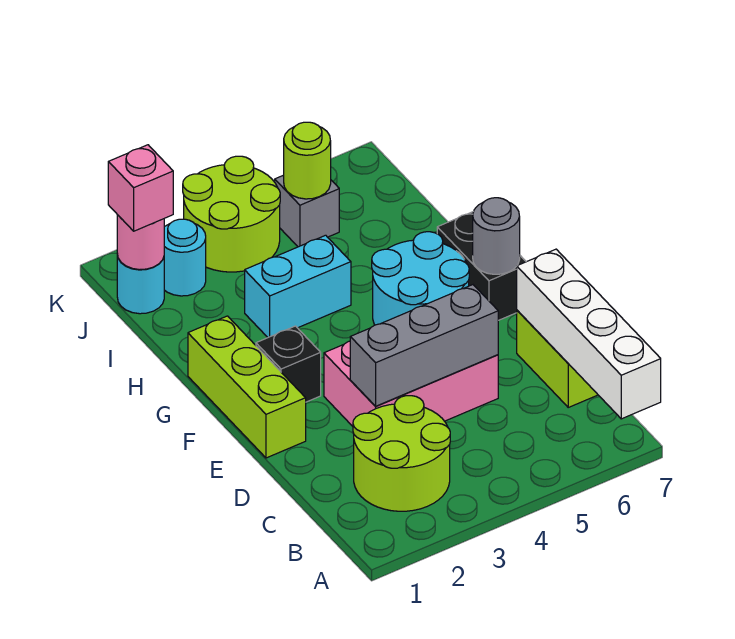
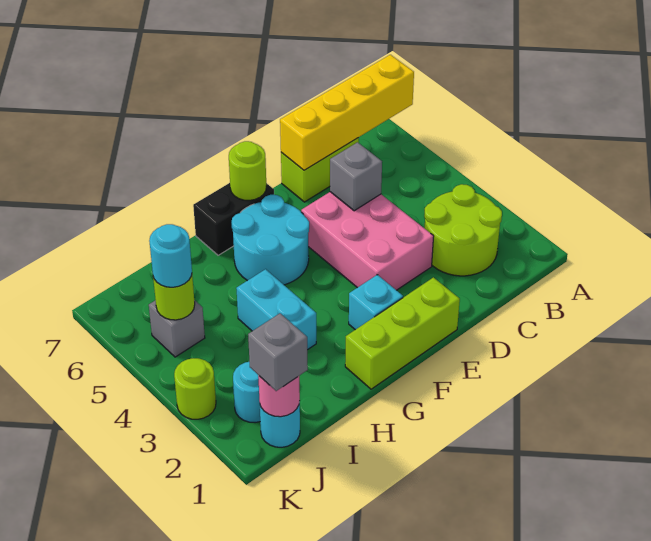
white 1x4 brick [517,249,661,419] -> yellow 1x4 brick [280,55,414,170]
grey 1x3 brick [350,285,498,406] -> grey 1x1 brick [330,142,382,211]
black 1x1 brick [256,326,321,402] -> cyan 1x1 brick [349,275,403,330]
grey 1x1 round brick [473,198,520,274] -> lime 1x1 round brick [229,141,266,200]
pink 1x1 brick [108,145,173,231] -> grey 1x1 brick [248,313,308,391]
lime 2x2 round brick [183,156,280,272] -> lime 1x1 round brick [174,358,216,419]
none -> cyan 1x1 round brick [149,224,192,287]

